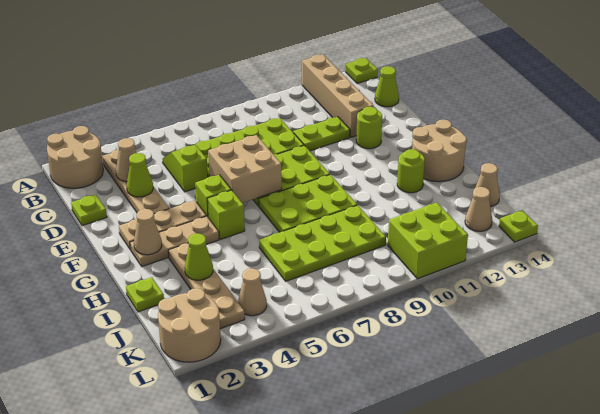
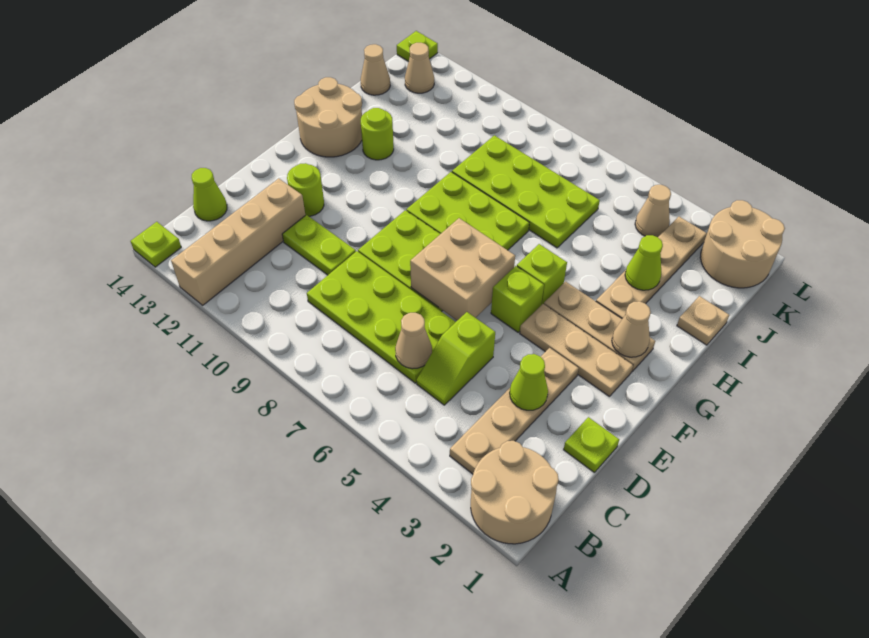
tan 1x1 cone [116,138,136,182] -> tan 1x1 cone moved to [395,313,432,369]
lime 1x1 plate [126,277,164,312] -> tan 1x1 plate [677,296,729,345]
lime 2x2 brick [388,203,468,279] -> none

